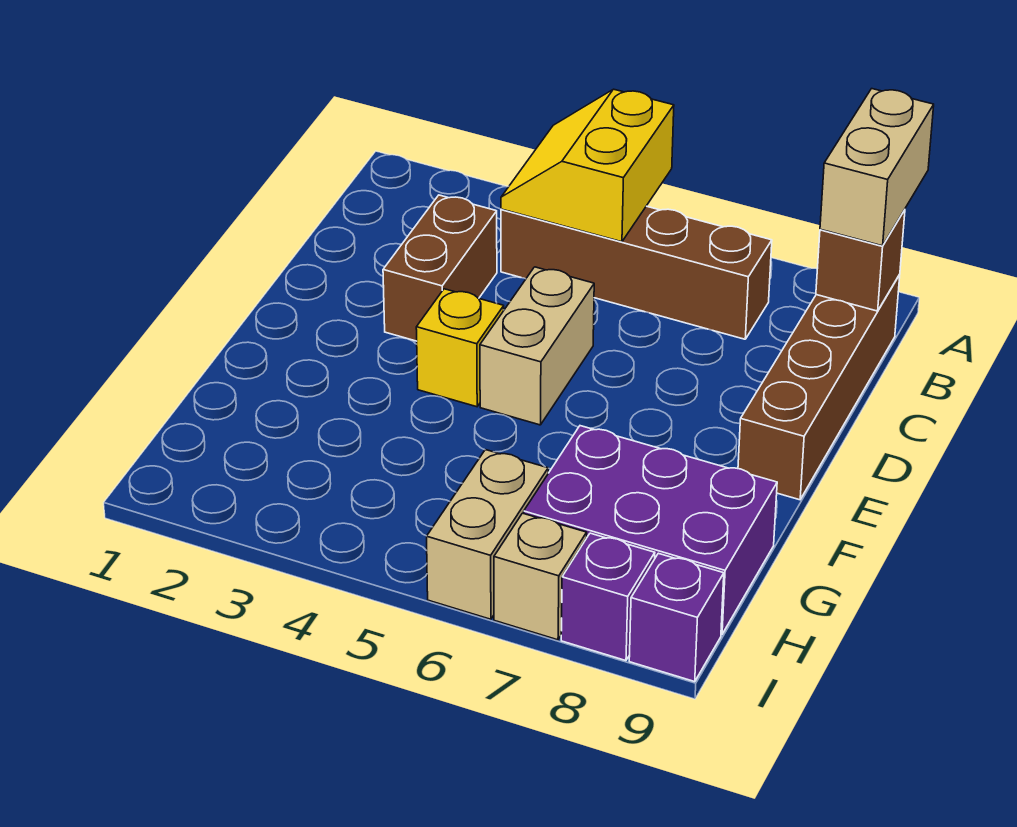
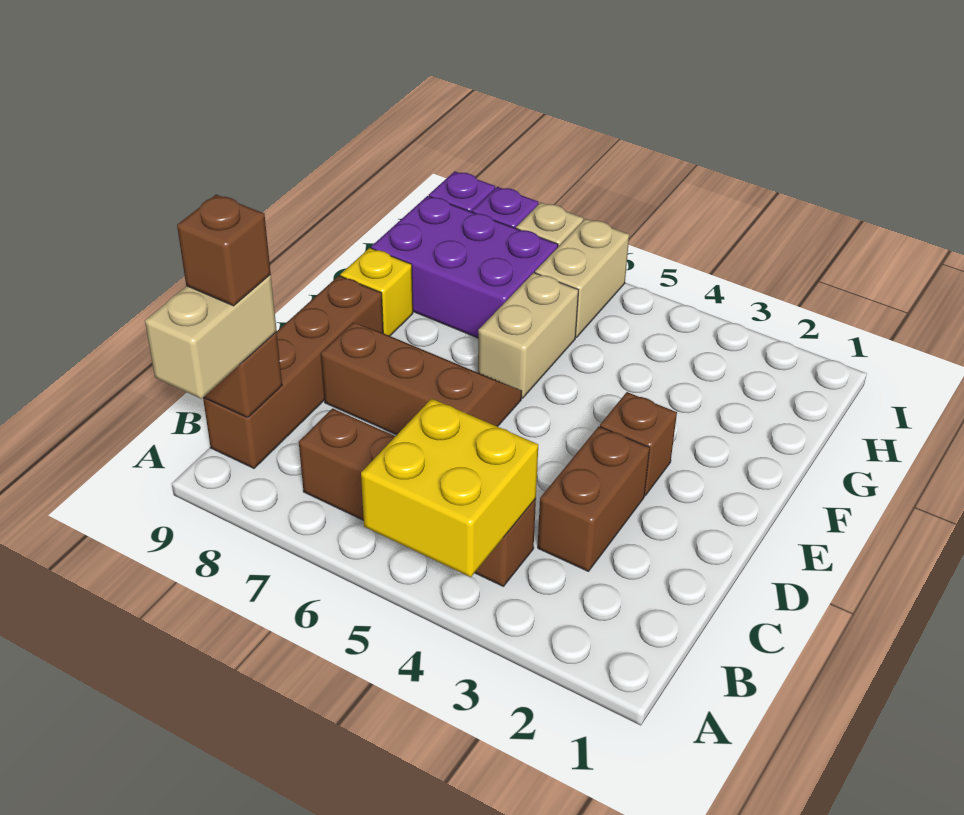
yellow 2x2 slope [501,89,674,242] -> yellow 2x2 brick [361,399,538,577]
none -> brown 1x1 brick [177,195,271,306]
tan 1x2 brick [480,267,594,425] -> tan 1x2 brick moved to [478,273,579,398]
none -> brown 2x3 slope [321,323,522,435]
none -> brown 1x1 brick [600,392,677,496]
yellow 1x1 brick [416,289,504,407] -> yellow 1x1 brick moved to [340,248,413,336]

